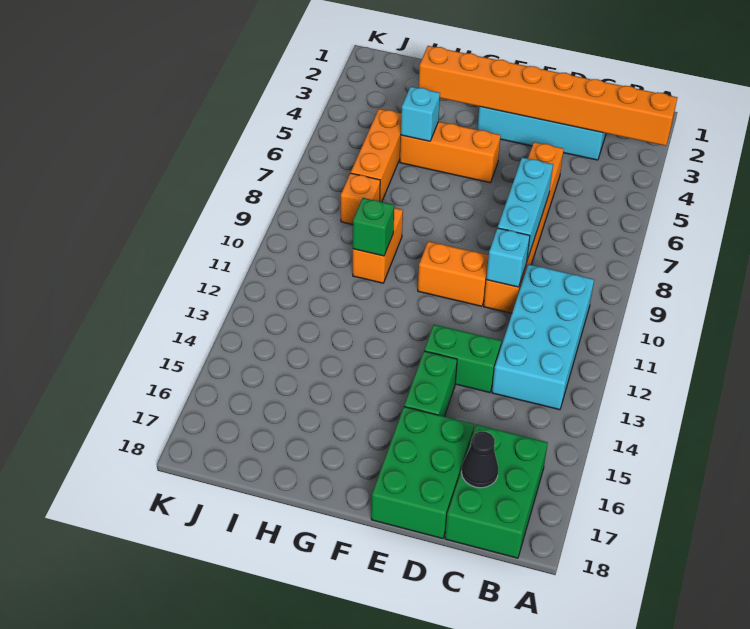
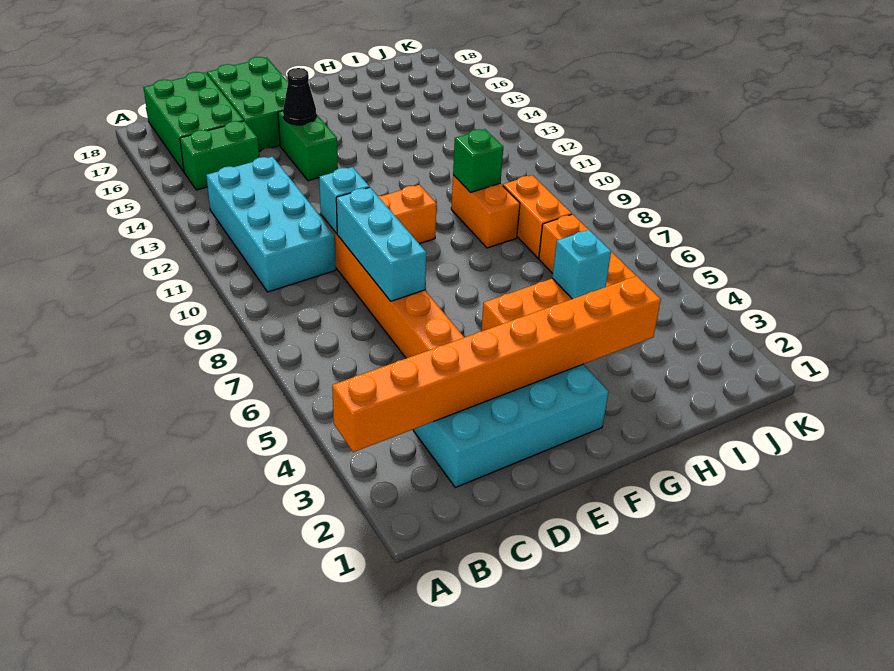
black 1x1 cone [461,432,498,488] -> black 1x1 cone moved to [283,68,316,125]
green 1x2 brick [424,325,501,393] -> green 1x2 brick moved to [180,121,259,190]
orange 1x1 brick [341,173,380,225] -> orange 1x2 brick [503,175,572,258]

